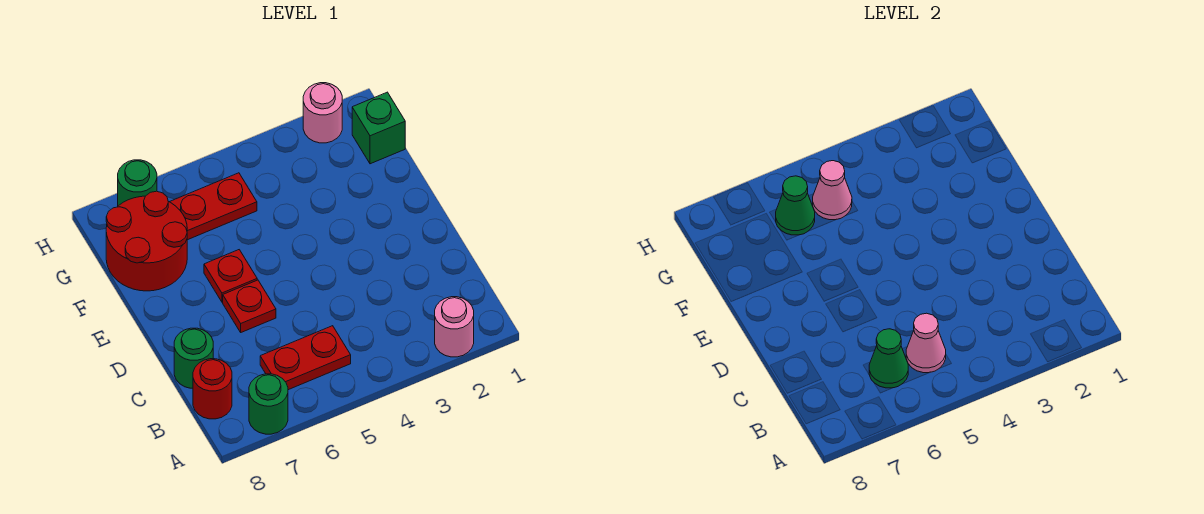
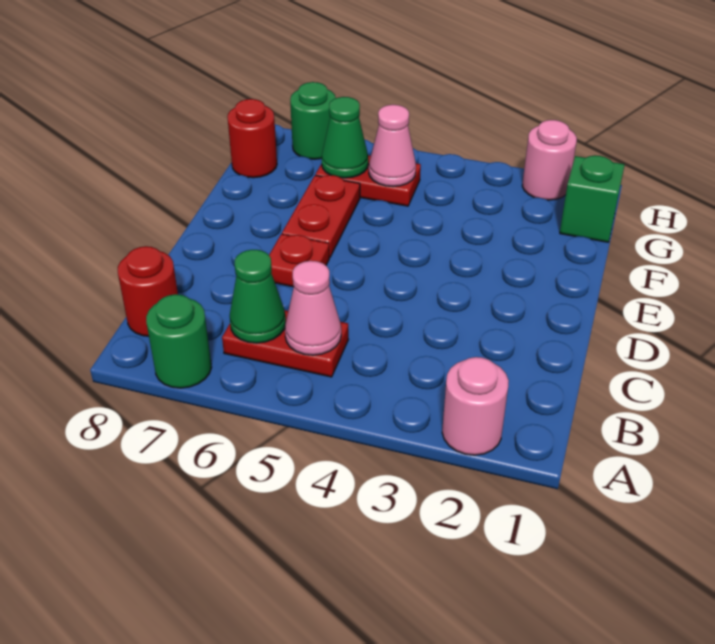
green 1x1 round brick [174,328,213,388] -> none
red 1x1 plate [204,250,257,302] -> red 1x2 plate [282,175,360,258]
red 2x2 round brick [106,191,187,291] -> red 1x1 round brick [227,99,277,178]

